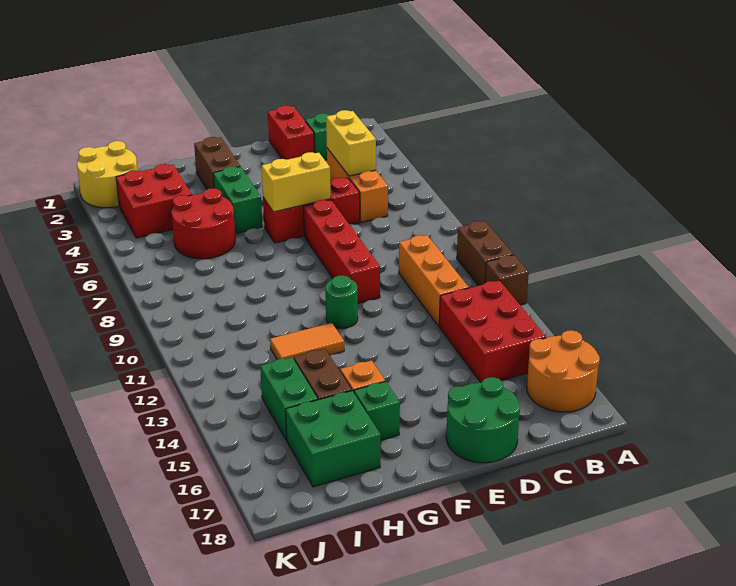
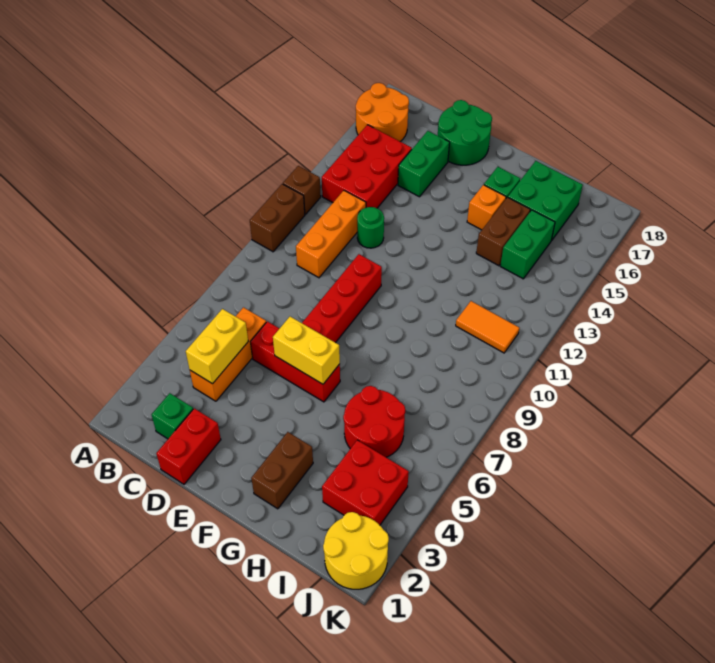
green 1x1 round brick [325,275,358,329] -> green 1x1 round brick moved to [357,207,384,248]
green 1x2 brick [213,166,262,234] -> green 1x2 brick moved to [398,131,450,197]
orange 1x2 tile [270,323,344,359] -> orange 1x2 tile moved to [456,301,519,353]

